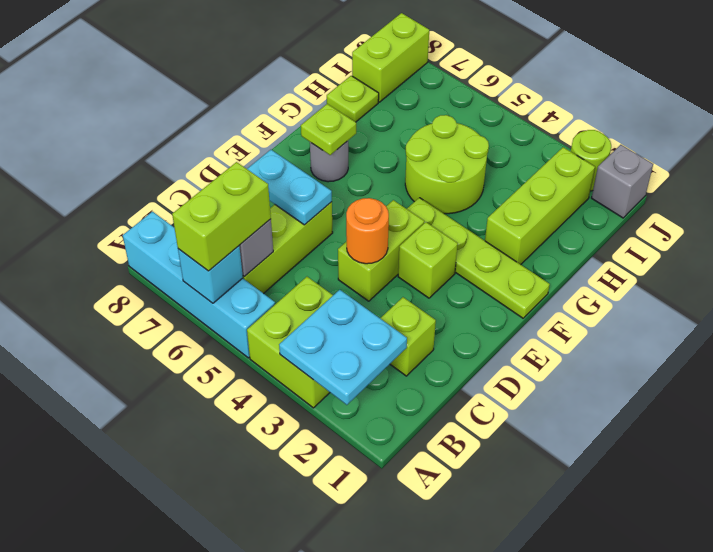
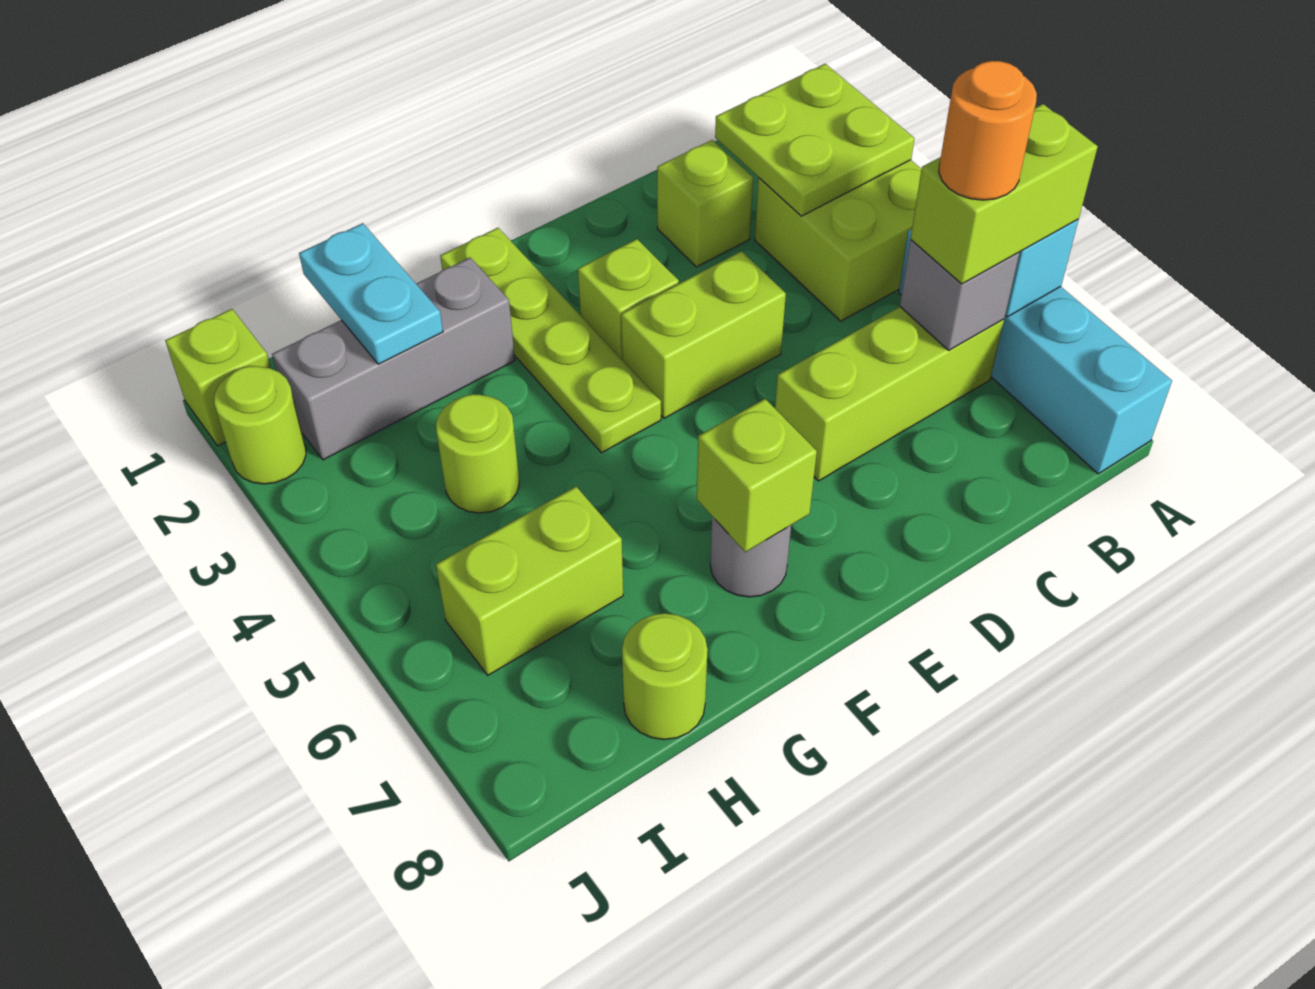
cyan 2x2 plate [279,290,407,405] -> lime 2x2 plate [715,64,915,216]
orange 1x1 round brick [346,198,389,264] -> orange 1x1 round brick moved to [939,61,1037,200]
cyan 1x2 plate [247,150,332,225] -> cyan 1x2 plate moved to [299,223,443,364]
lime 1x1 plate [301,104,356,155] -> lime 1x1 brick [697,399,817,552]
lime 1x3 brick [485,147,595,265] -> grey 1x3 brick [272,258,515,460]
lime 2x2 round brick [405,115,489,214] -> lime 1x1 round brick [436,394,519,513]
lime 1x1 plate [327,76,379,122] -> lime 1x1 round brick [622,613,708,740]
lime 1x2 brick [352,13,429,102] -> lime 1x2 brick moved to [436,487,623,675]
grey 1x1 brick [592,145,653,218] -> lime 1x1 brick [165,309,271,446]

